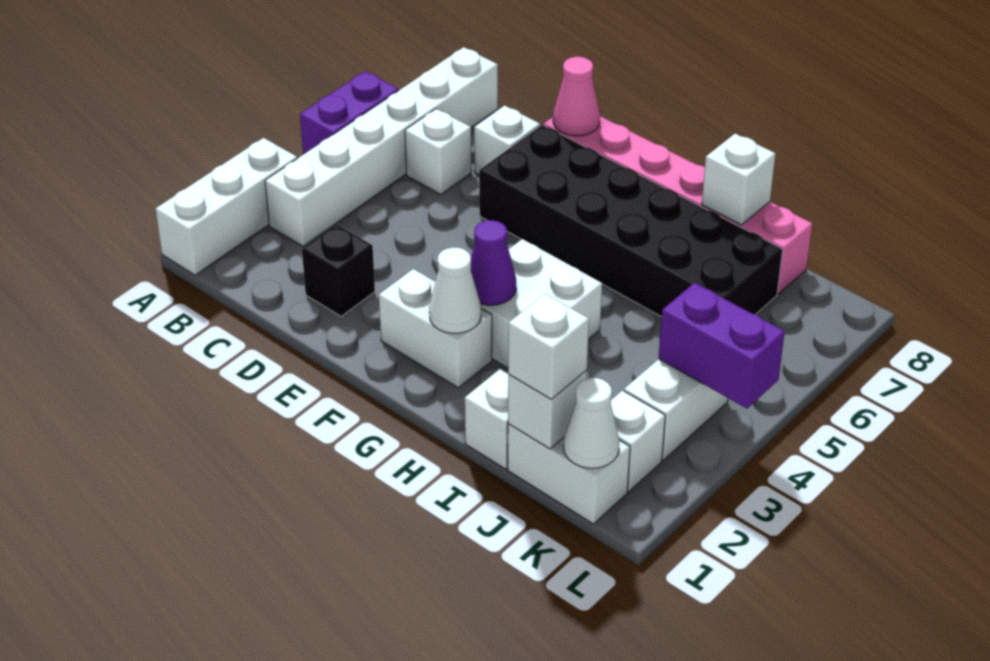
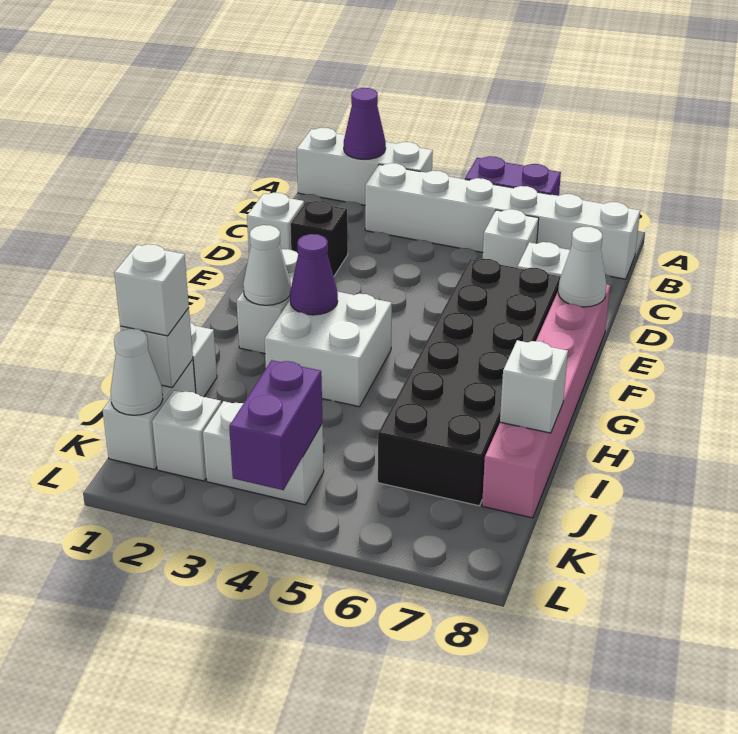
none -> purple 1x1 cone [344,88,386,160]
none -> white 1x1 brick [247,193,304,252]
pink 1x1 cone [553,57,600,136] -> white 1x1 cone [558,227,606,307]

